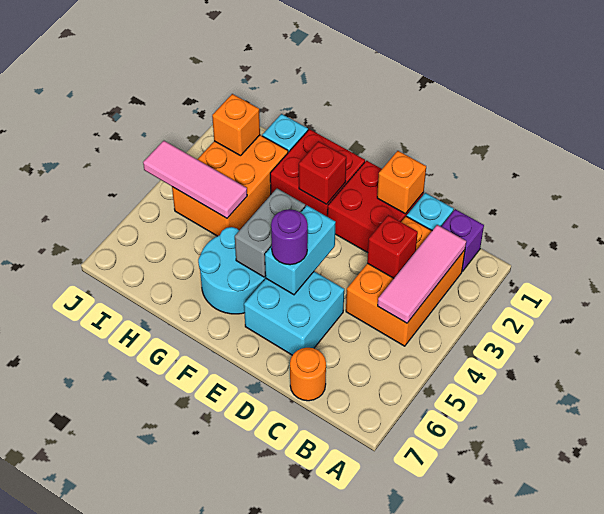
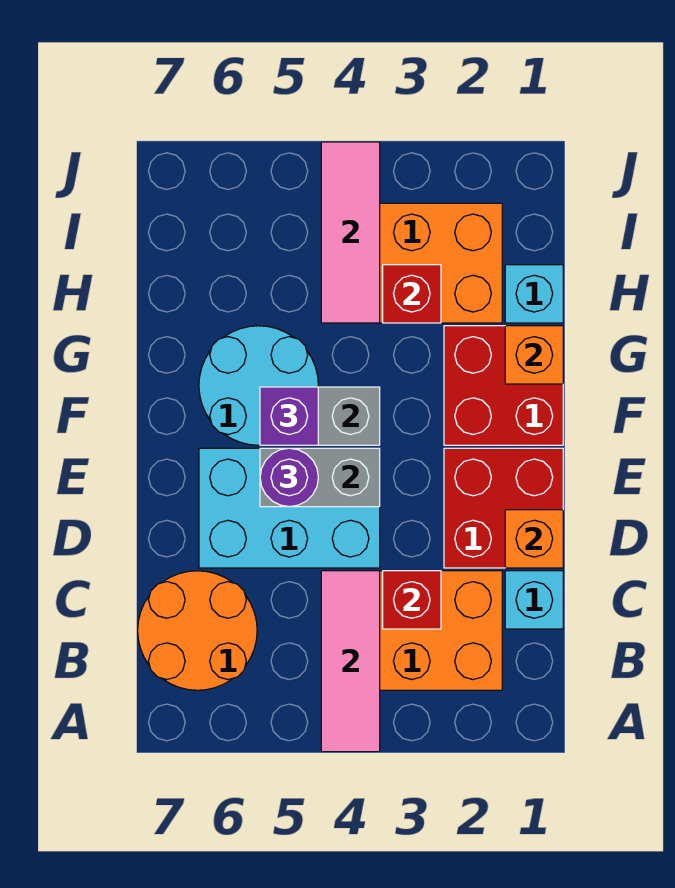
purple 1x1 brick [441,209,484,271] -> purple 1x1 brick moved to [260,387,318,445]
pink 1x3 tile [378,225,466,323] -> pink 1x3 tile turned to [321,571,380,752]
orange 1x1 round brick [290,348,326,401] -> orange 2x2 round brick [138,571,257,690]
cyan 2x2 brick [244,271,344,355] -> cyan 2x3 brick [199,448,380,568]
cyan 1x2 brick [265,205,336,295] -> grey 1x2 brick [260,448,380,507]
red 1x1 brick [299,141,346,204] -> red 1x1 brick moved to [383,265,441,323]
orange 1x1 brick [212,94,260,156] -> orange 1x1 brick moved to [505,326,563,384]

